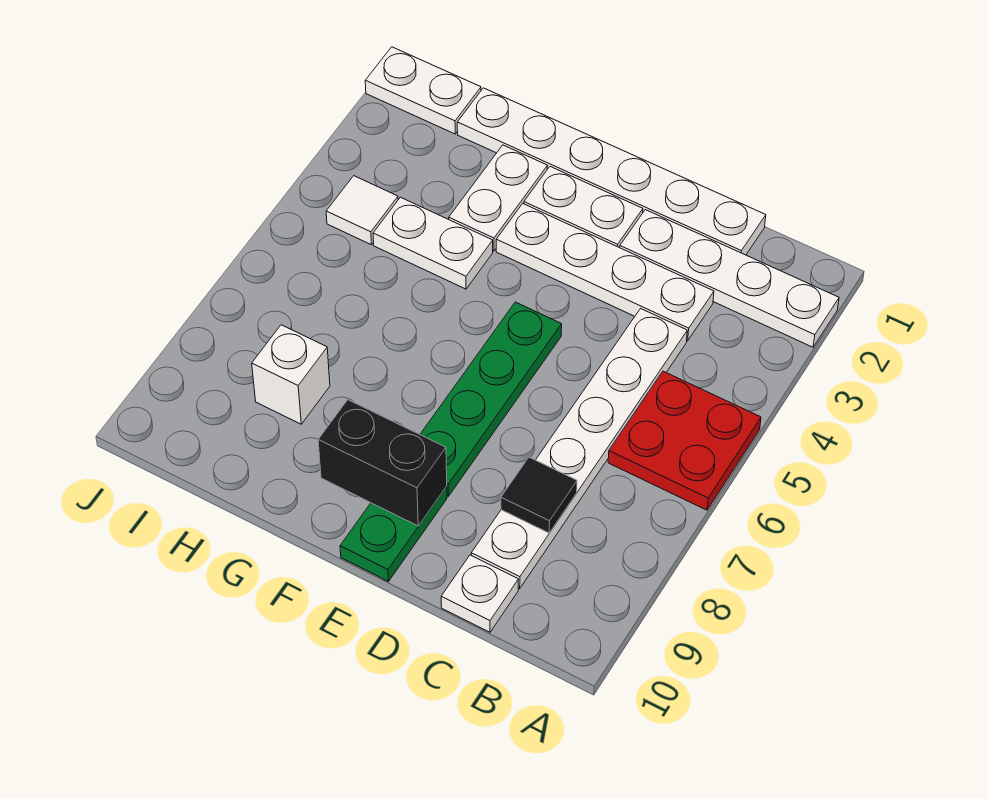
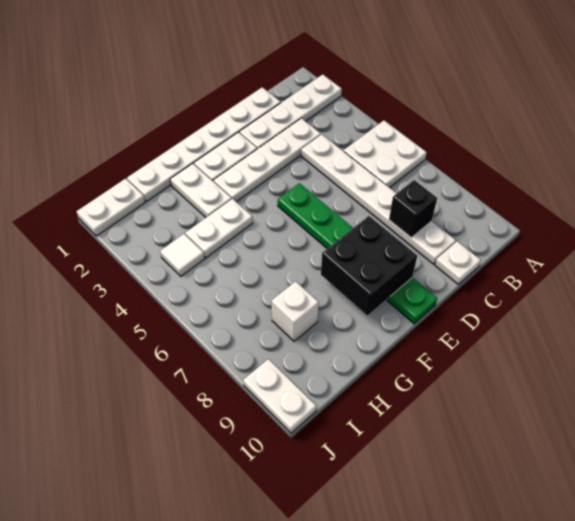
red 2x2 plate [608,371,761,510] -> white 2x2 plate [344,120,427,188]
black 1x1 tile [501,457,577,533] -> black 1x1 brick [389,180,437,237]
black 1x2 brick [318,400,447,526] -> black 2x2 brick [321,216,417,316]
none -> white 1x2 plate [243,359,316,433]

